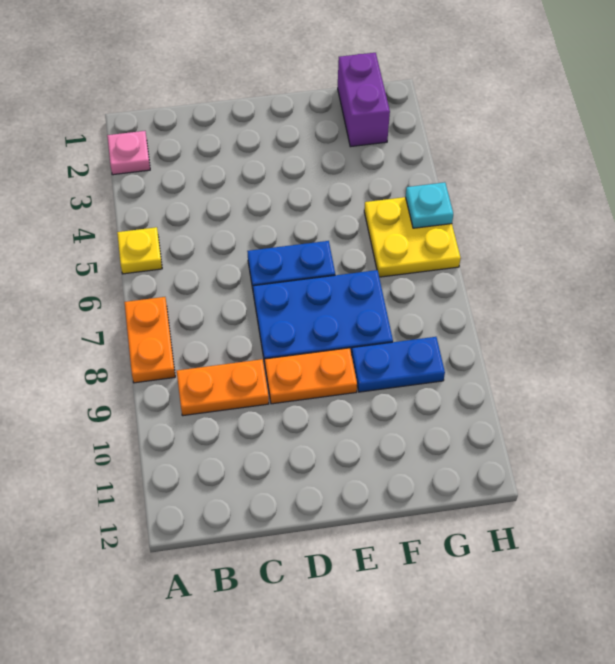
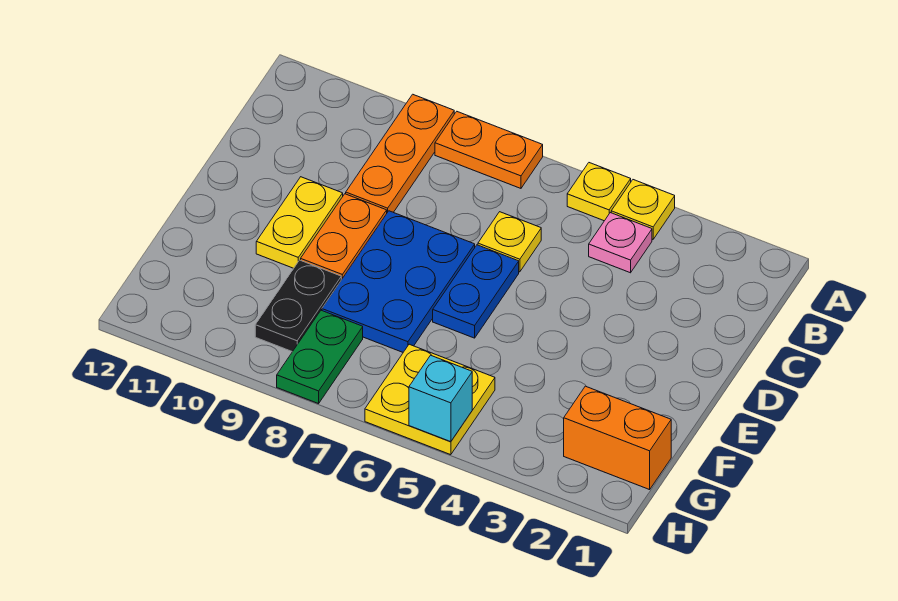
pink 1x1 plate [107,131,150,175] -> pink 1x1 plate moved to [589,213,652,273]
none -> yellow 1x1 plate [611,180,675,239]
orange 1x2 plate [177,359,269,416] -> orange 1x3 plate [346,94,454,213]
none -> yellow 1x1 plate [478,212,541,272]
none -> yellow 1x2 plate [256,177,343,268]
blue 1x2 plate [351,337,445,392] -> black 1x2 plate [255,260,341,352]
purple 1x2 brick [338,53,390,147] -> orange 1x2 brick [564,386,671,490]
none -> green 1x2 plate [277,310,363,404]
cyan 1x1 plate [406,182,453,228] -> cyan 1x1 brick [409,355,472,442]

